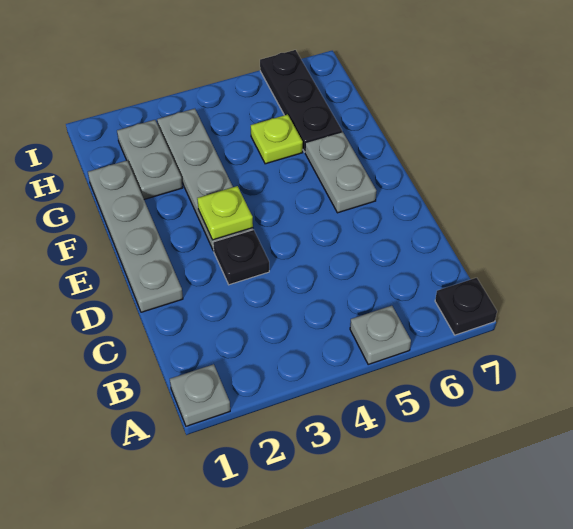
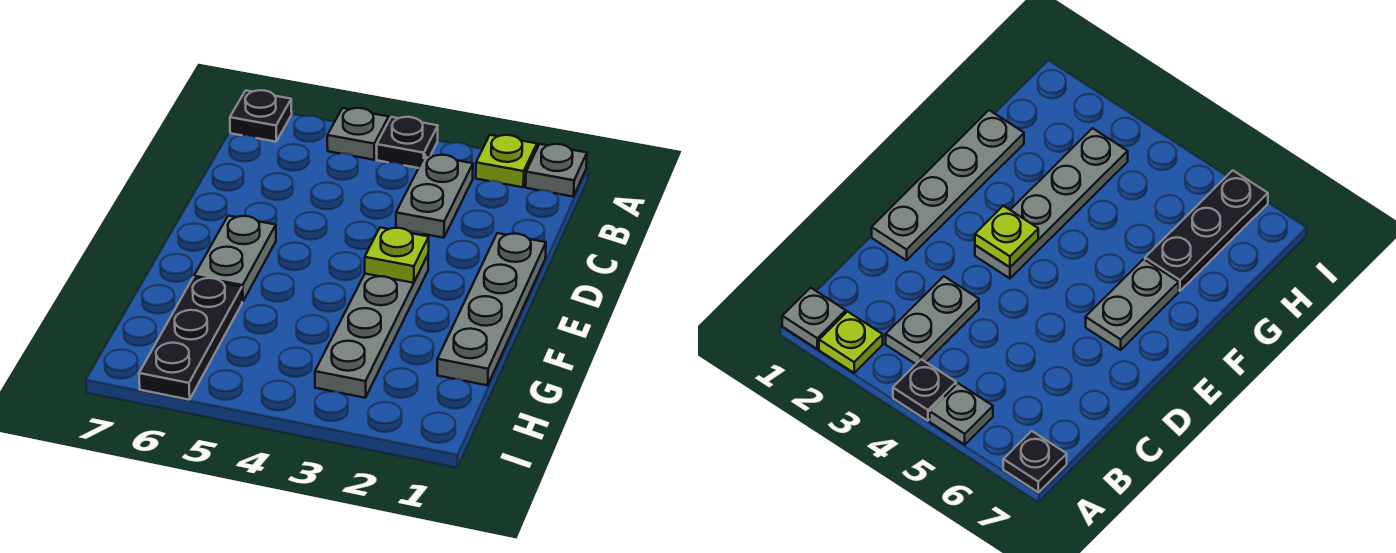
black 1x1 plate [213,230,269,285] -> black 1x1 plate moved to [377,117,438,168]
grey 1x2 plate [117,120,182,199] -> grey 1x2 plate moved to [396,155,473,238]
lime 1x1 plate [251,114,303,164] -> lime 1x1 plate moved to [476,135,537,187]

